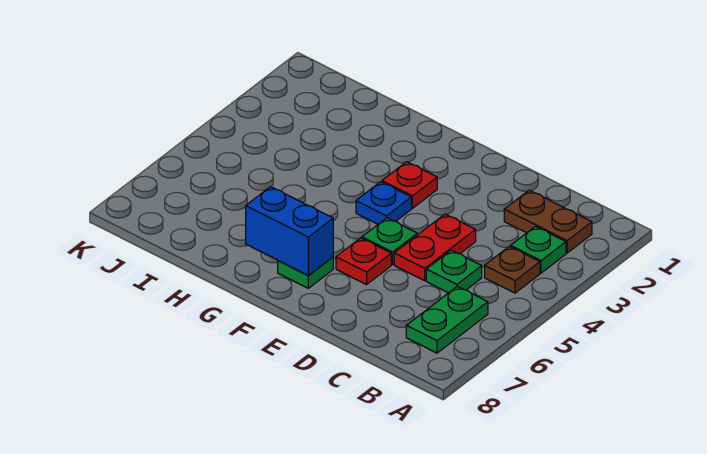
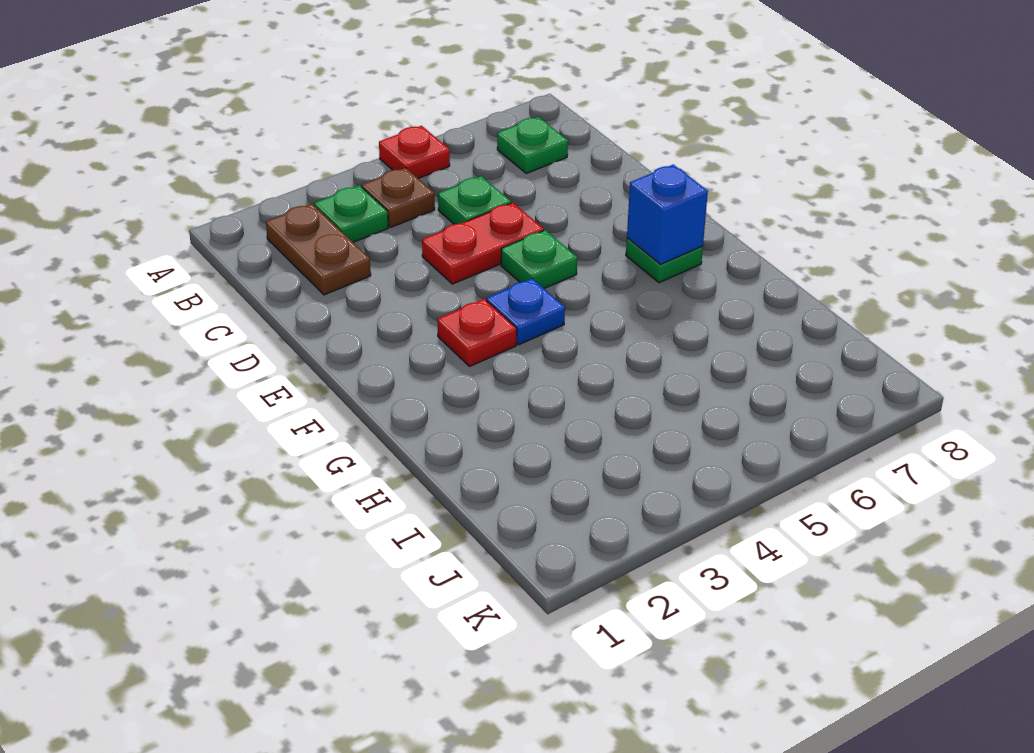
green 1x2 plate [406,286,488,353] -> green 1x1 plate [497,117,568,173]
red 1x1 plate [336,238,391,285] -> red 1x1 plate moved to [379,126,450,178]
blue 1x2 brick [246,187,333,276] -> blue 1x1 brick [627,164,708,264]

